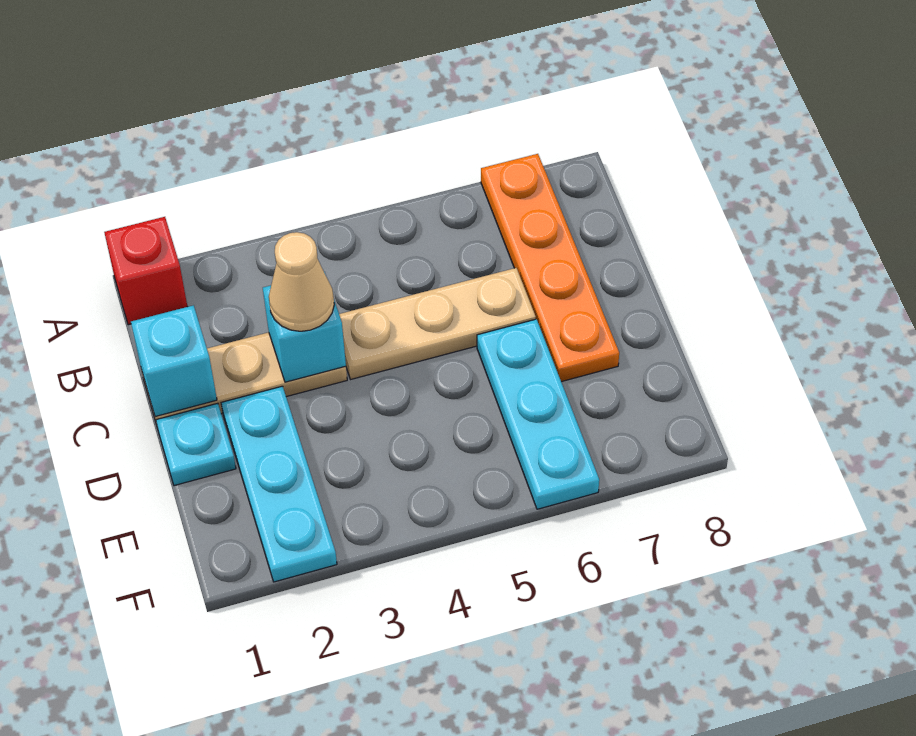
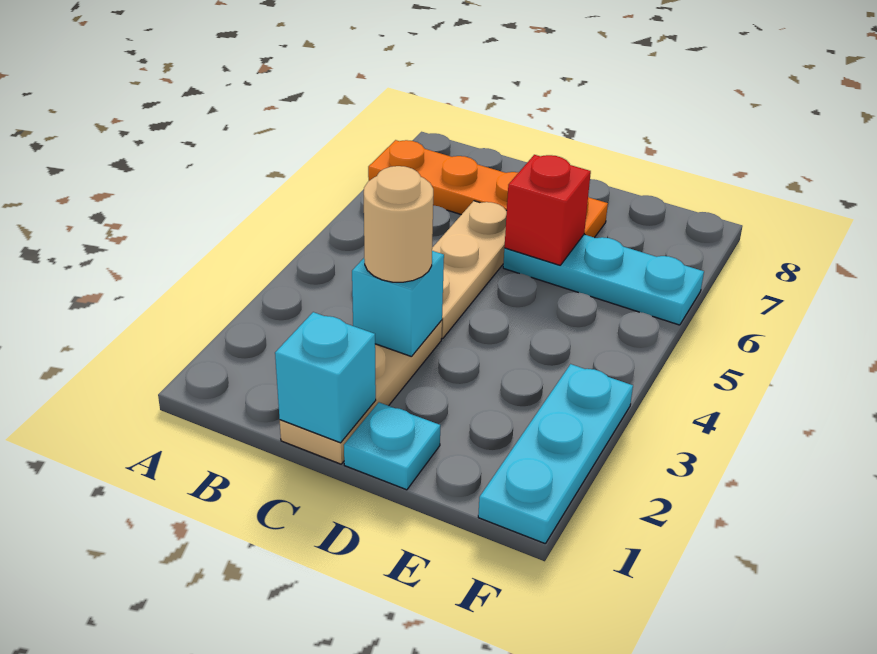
red 1x1 brick [104,217,187,325] -> red 1x1 brick moved to [504,155,591,265]
tan 1x1 cone [269,232,334,331] -> tan 1x1 round brick [364,166,433,282]
cyan 1x3 plate [221,386,337,582] -> cyan 1x3 plate turned to [478,364,633,544]

